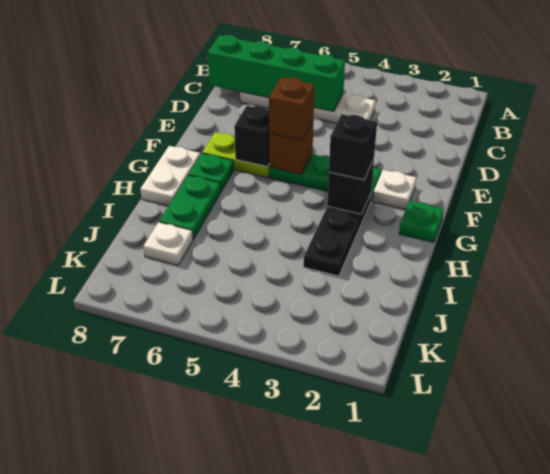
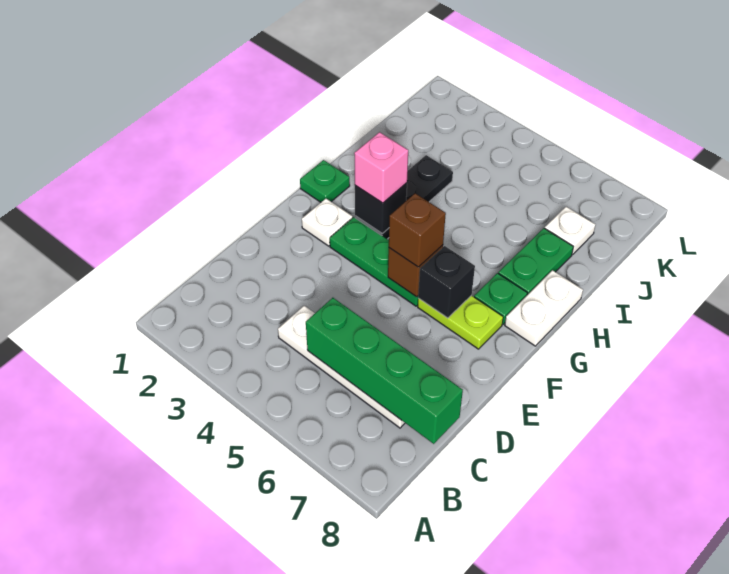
black 1x1 brick [329,114,377,180] -> pink 1x1 brick [354,132,408,203]

